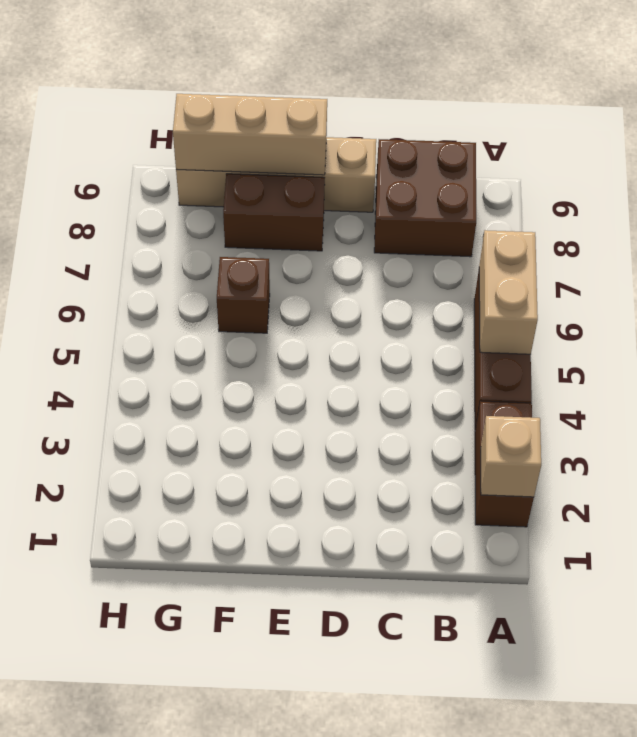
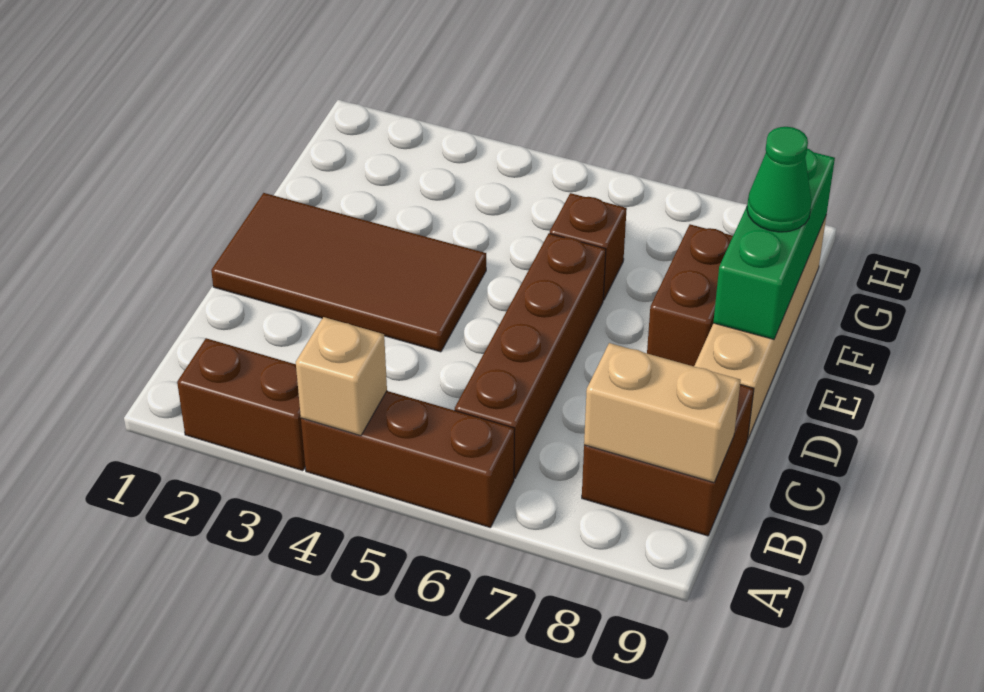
tan 1x1 brick [481,416,541,497] -> tan 1x1 brick moved to [296,317,387,436]
tan 1x2 brick [479,230,538,354] -> tan 1x2 brick moved to [584,343,741,483]
none -> brown 1x4 brick [455,233,606,479]
none -> brown 2x4 tile [211,193,486,352]
tan 1x3 brick [173,94,327,175] -> green 1x3 brick [713,148,835,339]
none -> green 1x1 cone [747,127,812,232]

